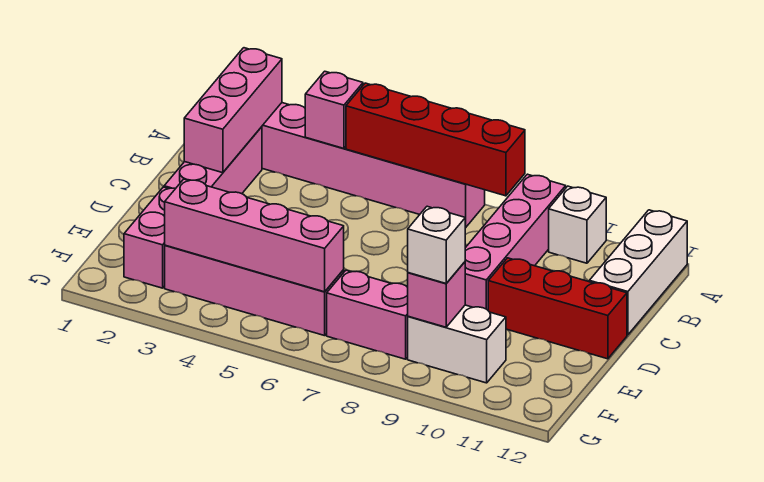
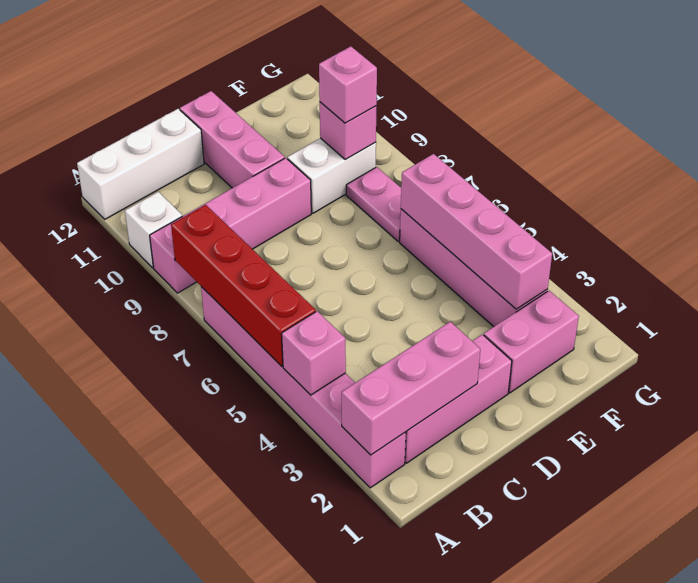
red 1x3 brick [488,258,627,359] -> pink 1x3 brick [180,91,285,188]
pink 1x2 brick [327,270,408,359] -> pink 1x2 plate [346,167,401,242]
white 1x2 brick [408,305,506,383] -> white 1x2 brick turned to [287,138,376,213]
white 1x1 brick [408,206,465,283] -> pink 1x1 brick [319,46,377,123]

